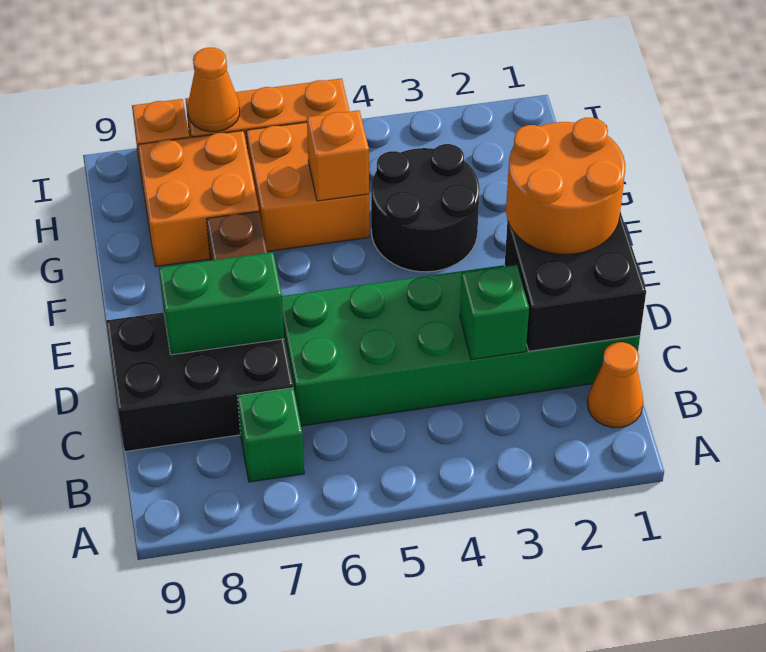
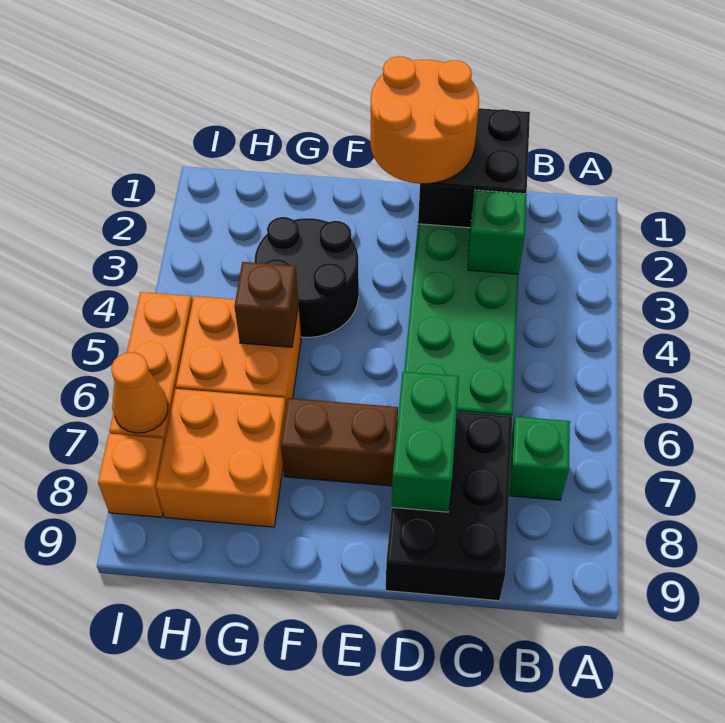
orange 1x1 cone [587,342,643,428] -> none
orange 1x1 brick [307,110,369,201] -> brown 1x1 brick [234,262,299,347]

